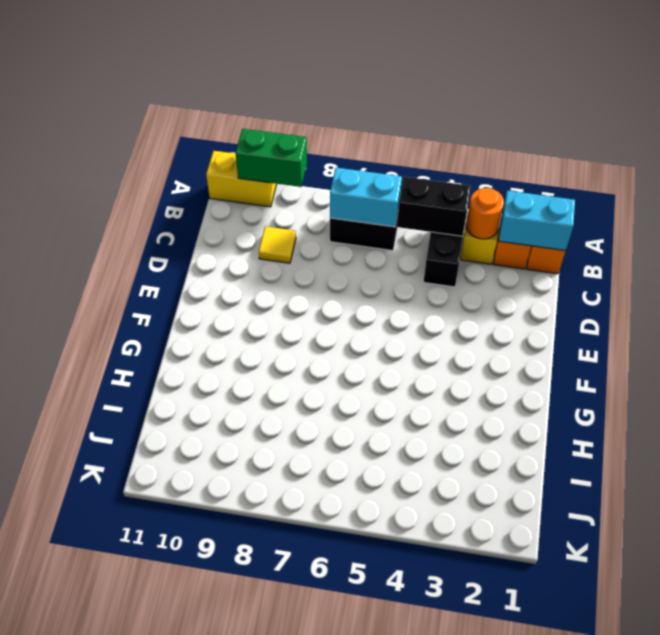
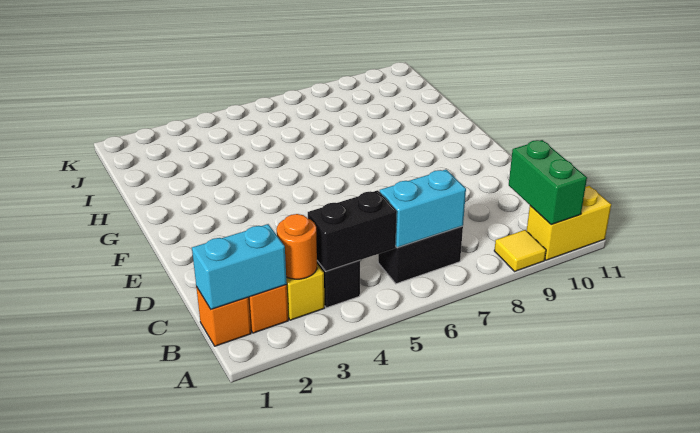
green 1x2 brick [235,129,307,187] -> green 1x2 brick turned to [509,140,587,225]
yellow 1x1 tile [259,226,296,263] -> yellow 1x1 tile moved to [494,230,546,271]

